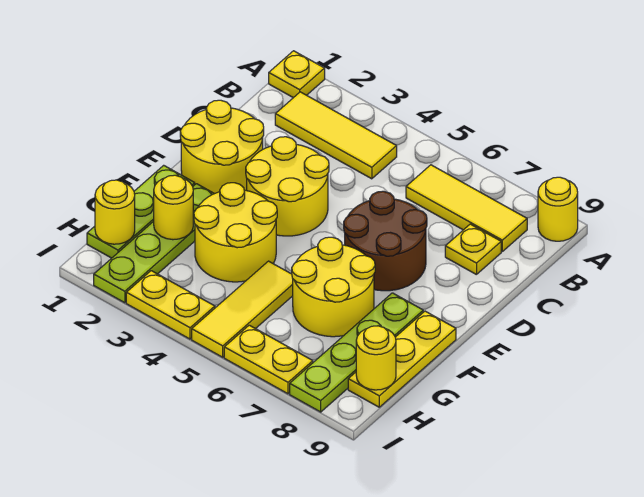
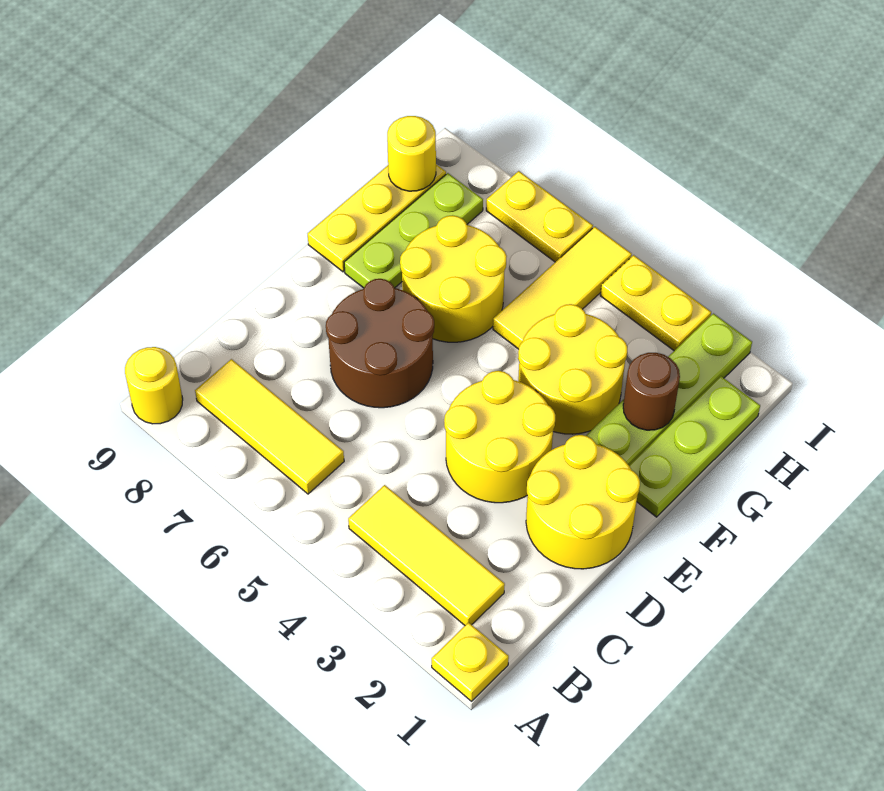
yellow 1x1 plate [445,224,501,275] -> none
lime 1x4 plate [290,293,423,412] -> lime 1x3 plate [344,173,483,288]
yellow 1x1 round brick [154,175,193,240] -> brown 1x1 round brick [623,353,680,430]
yellow 1x1 round brick [95,180,135,244] -> none

